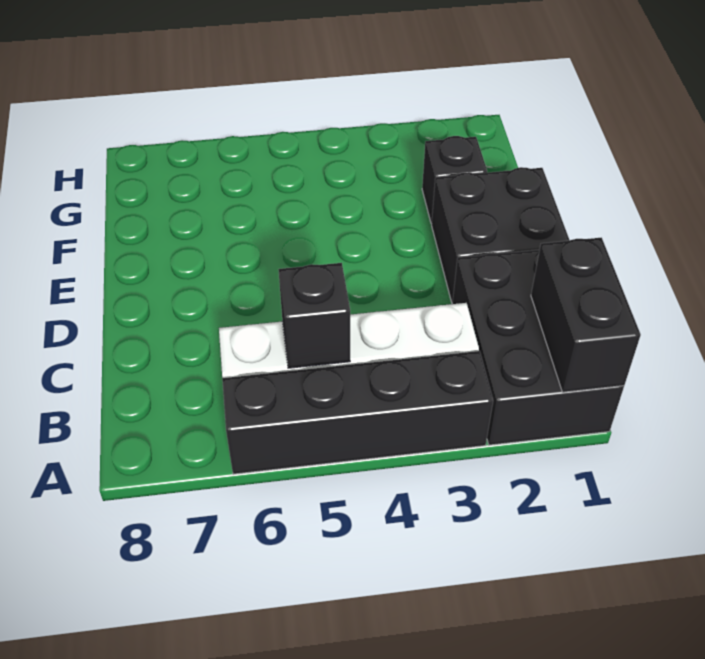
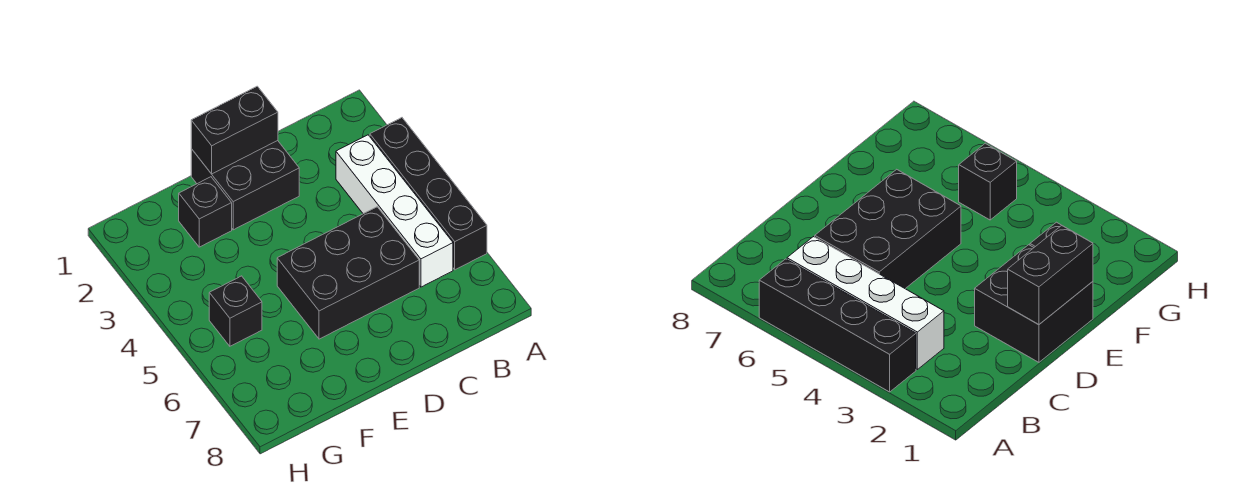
black 2x3 brick [452,250,624,445] -> black 2x3 brick moved to [277,207,419,339]
black 1x2 brick [531,238,641,392] -> black 1x2 brick moved to [191,86,278,174]
black 1x1 brick [278,263,350,368] -> black 1x1 brick moved to [209,276,262,346]

